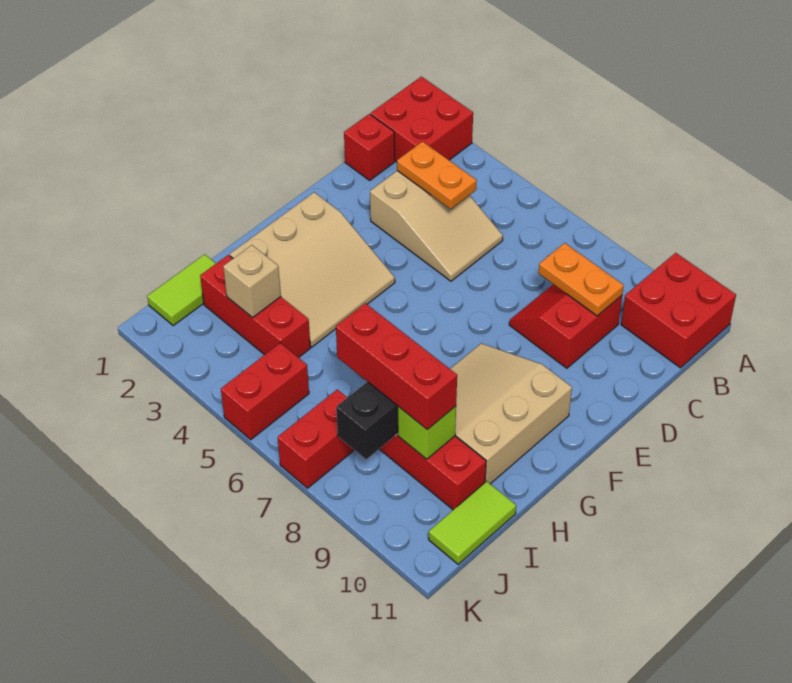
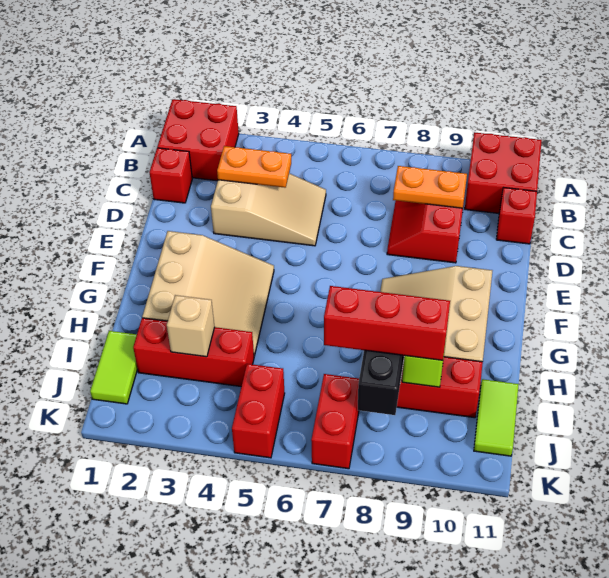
none -> red 1x1 brick [496,188,537,244]

